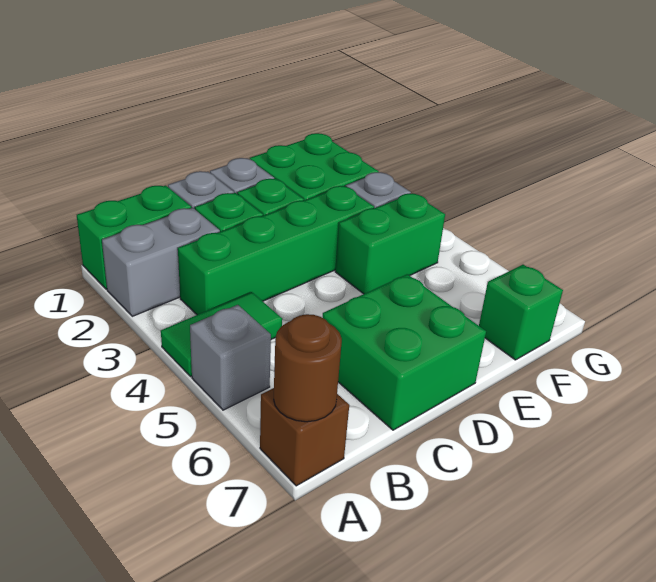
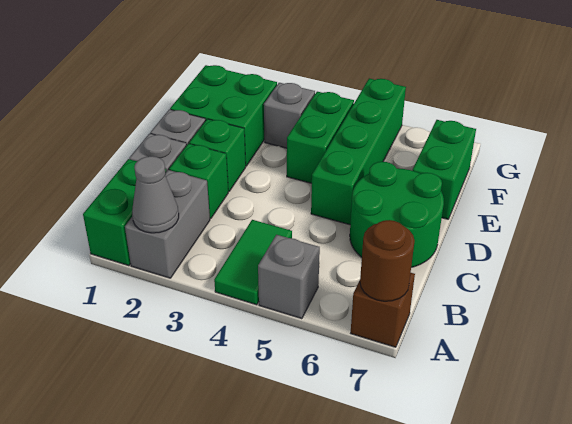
none -> grey 1x1 cone [132,156,179,233]
green 1x4 brick [178,186,374,315] -> green 1x4 brick moved to [311,78,406,225]
green 2x2 brick [323,274,486,430] -> green 2x2 round brick [350,162,444,267]
green 1x1 brick [479,265,563,360] -> green 1x2 brick [413,120,476,219]

